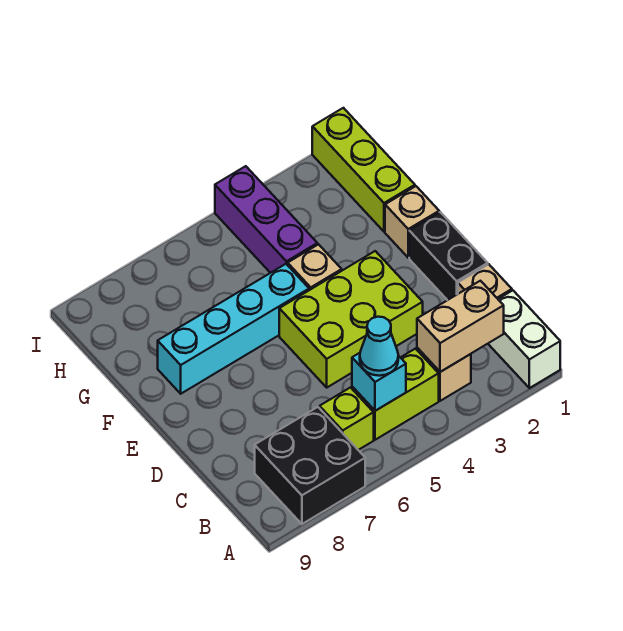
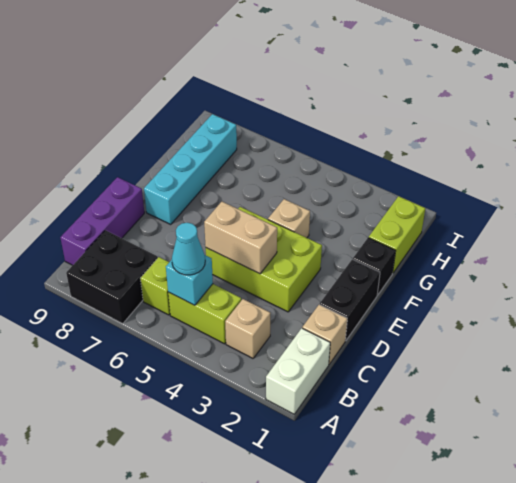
tan 1x2 brick [417,281,504,372] -> tan 1x2 brick moved to [204,202,277,274]
tan 1x1 brick [385,186,439,258] -> black 1x1 brick [353,238,396,295]
cyan 1x4 brick [158,264,309,394] -> cyan 1x4 brick turned to [144,114,237,224]
lime 1x3 brick [312,108,415,232] -> lime 1x2 brick [369,196,425,273]
purple 1x3 brick [215,166,317,273] -> purple 1x3 brick moved to [60,177,144,265]

